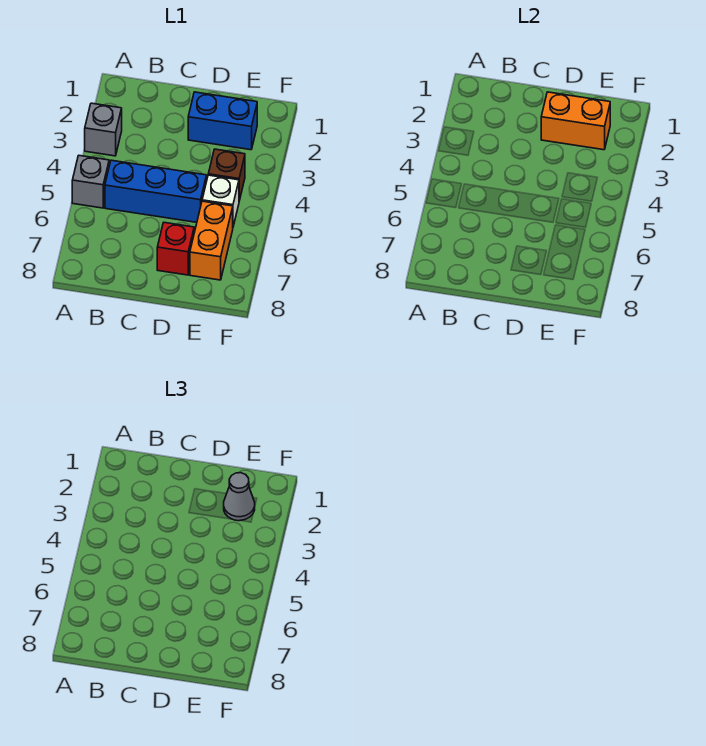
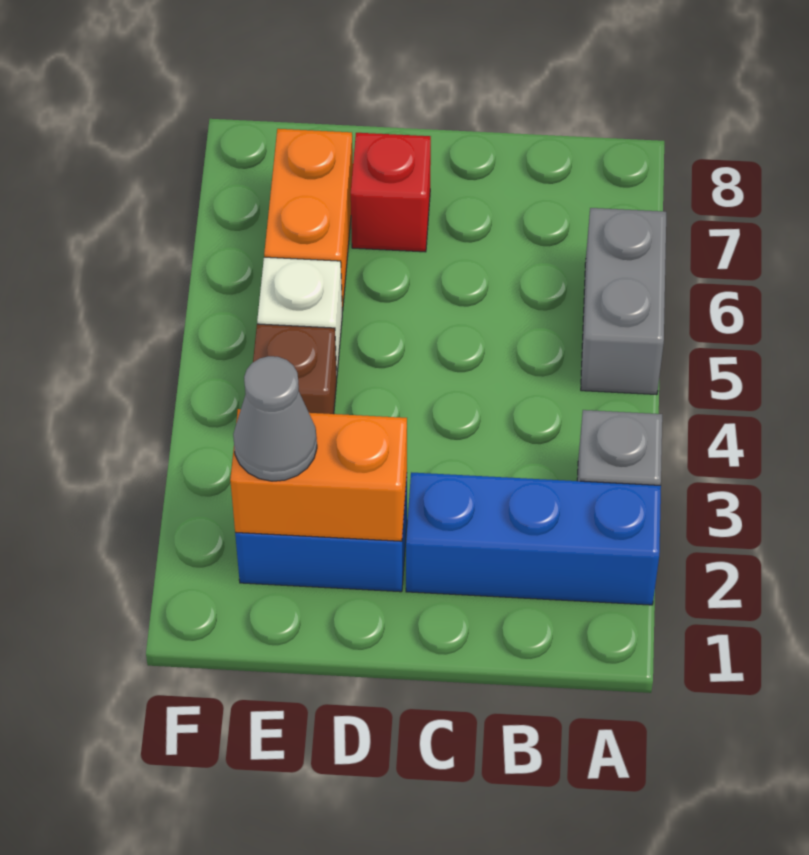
grey 1x1 brick [72,156,109,208] -> grey 1x2 brick [581,208,666,394]
blue 1x3 brick [105,160,207,222] -> blue 1x3 brick moved to [406,472,661,605]

